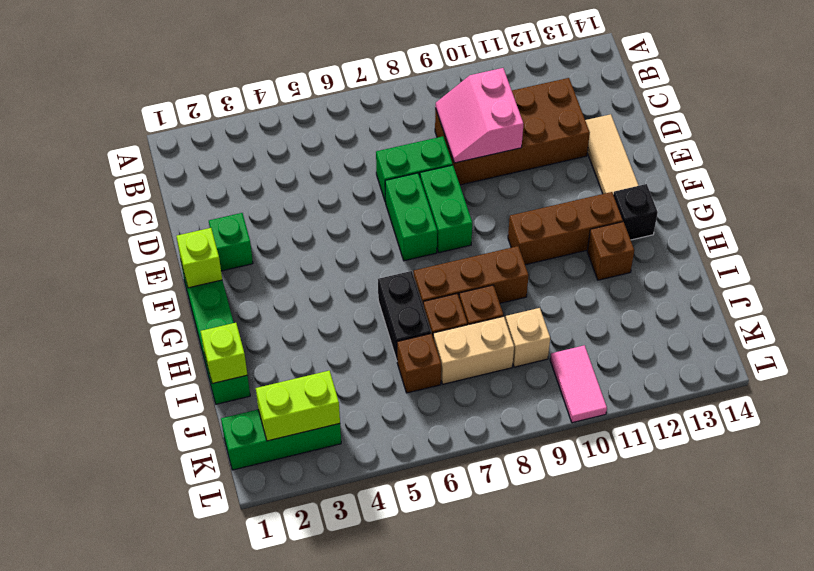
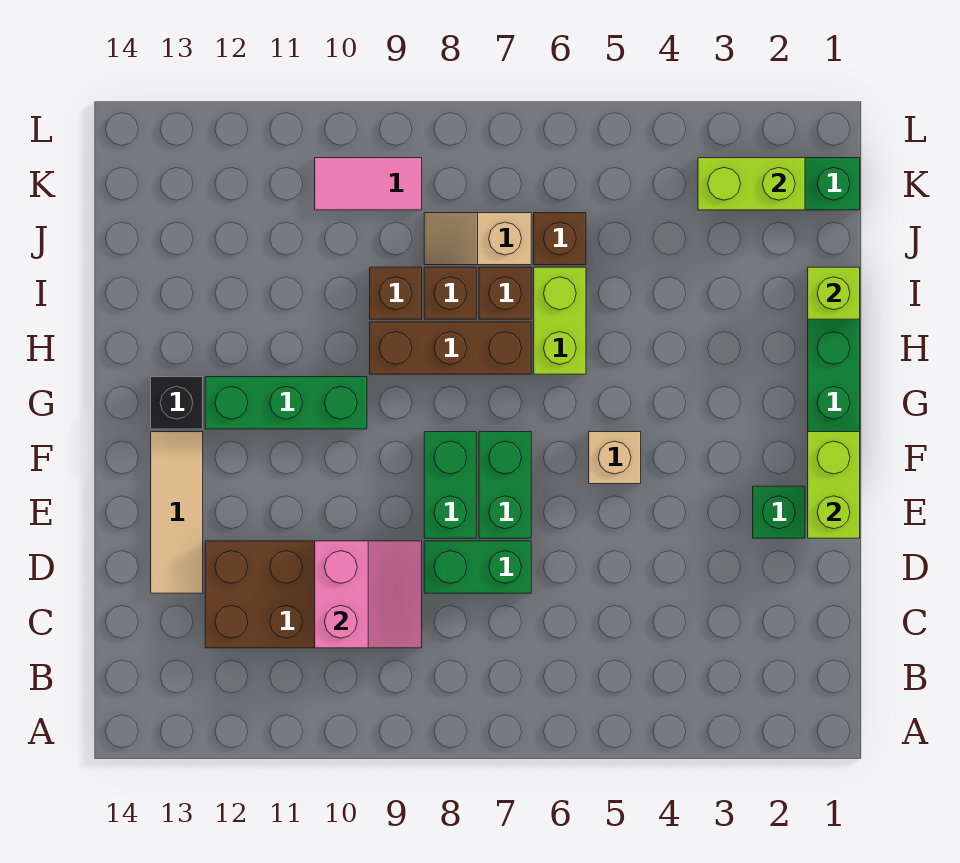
lime 1x1 brick [176,228,222,288] -> lime 1x2 brick [808,432,860,538]
brown 1x3 brick [508,192,623,265] -> green 1x3 brick [205,377,367,429]
black 1x2 brick [378,271,431,360] -> lime 1x2 brick [534,267,586,374]
brown 1x1 brick [587,222,634,280] -> brown 1x1 brick moved to [370,267,422,319]
tan 1x2 brick [433,316,514,384] -> tan 1x2 slope [424,213,531,265]
tan 1x1 brick [505,308,550,367] -> tan 1x1 brick moved to [589,432,641,484]
pink 1x2 tile [550,345,607,423] -> pink 1x2 tile turned to [315,158,422,210]

